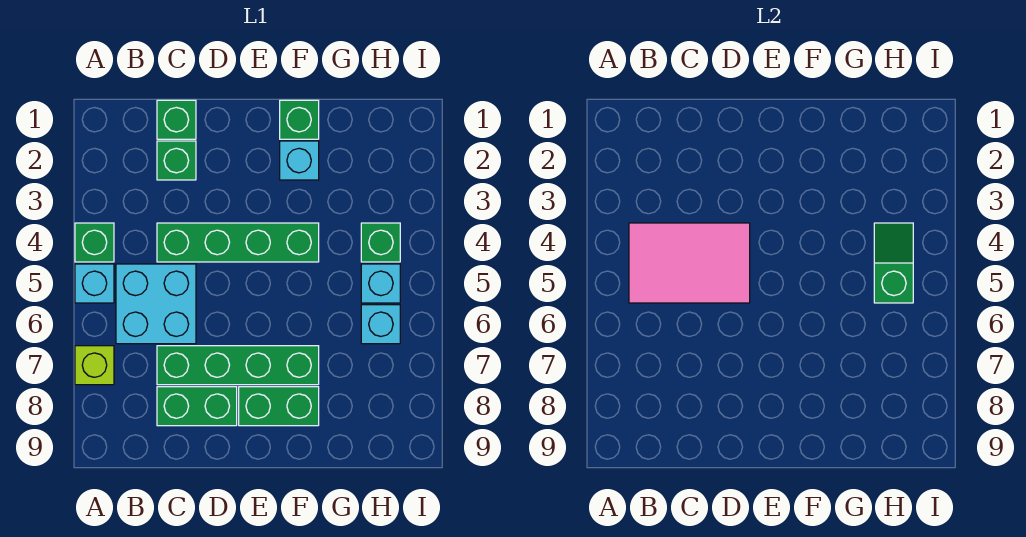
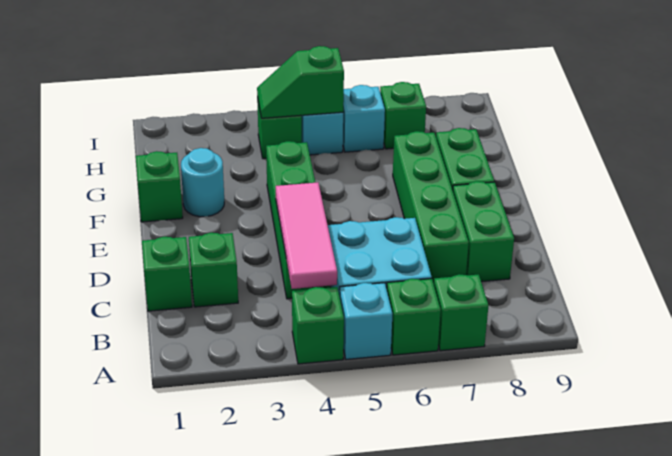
none -> green 1x1 brick [387,279,441,355]
lime 1x1 brick [75,346,114,385] -> green 1x1 brick [434,274,489,351]
pink 2x3 tile [629,223,750,303] -> pink 1x3 tile [276,182,337,289]
cyan 1x1 brick [280,141,319,180] -> cyan 1x1 round brick [181,148,224,217]
none -> green 1x1 brick [380,82,426,149]

